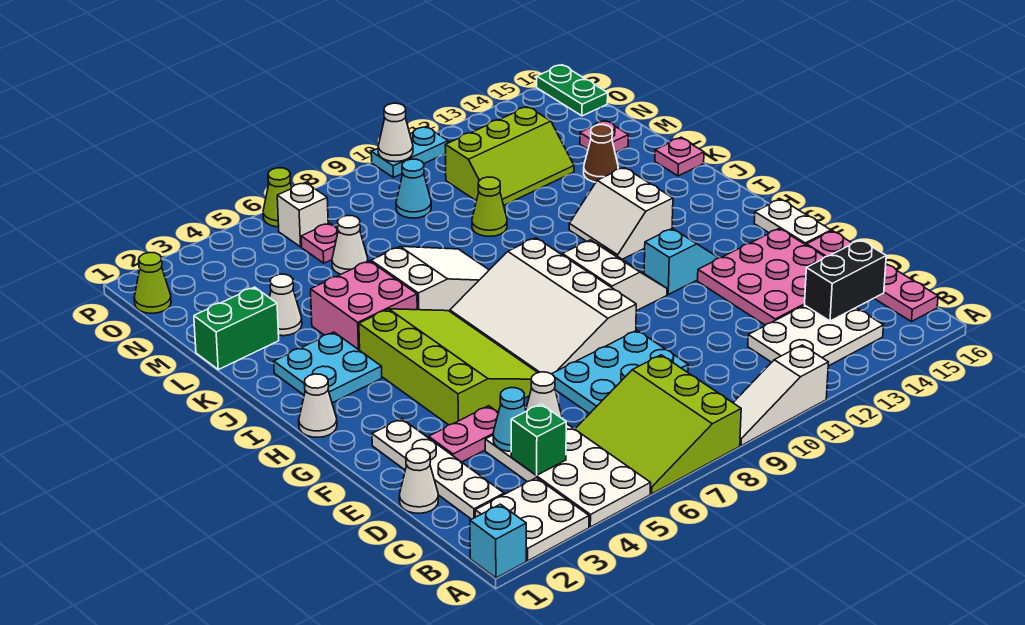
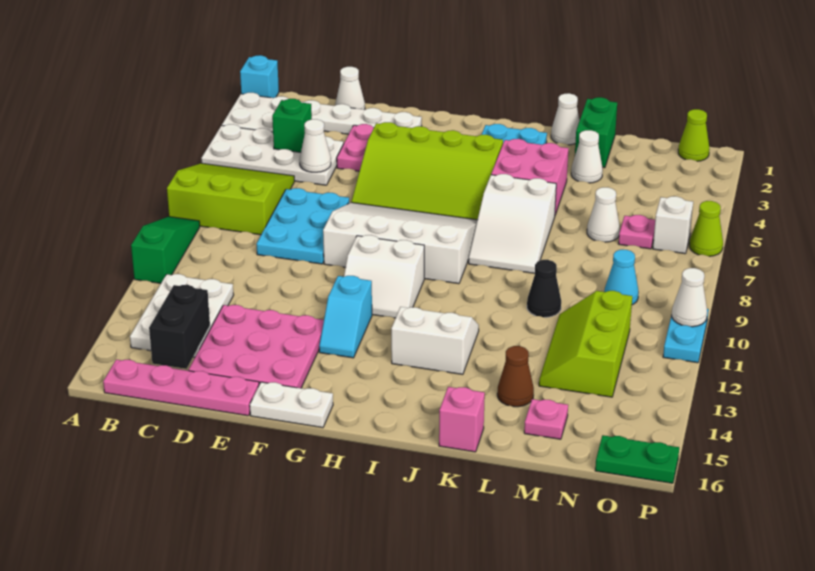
white 1x3 slope [733,345,829,446] -> green 1x3 slope [131,217,200,283]
cyan 1x1 cone [493,388,526,452] -> none
white 1x1 cone [299,374,337,437] -> white 1x1 cone moved to [551,93,580,145]
pink 1x1 plate [655,138,704,176] -> pink 1x1 brick [439,387,485,452]
lime 1x1 cone [472,177,507,236] -> black 1x1 cone [527,260,561,317]

